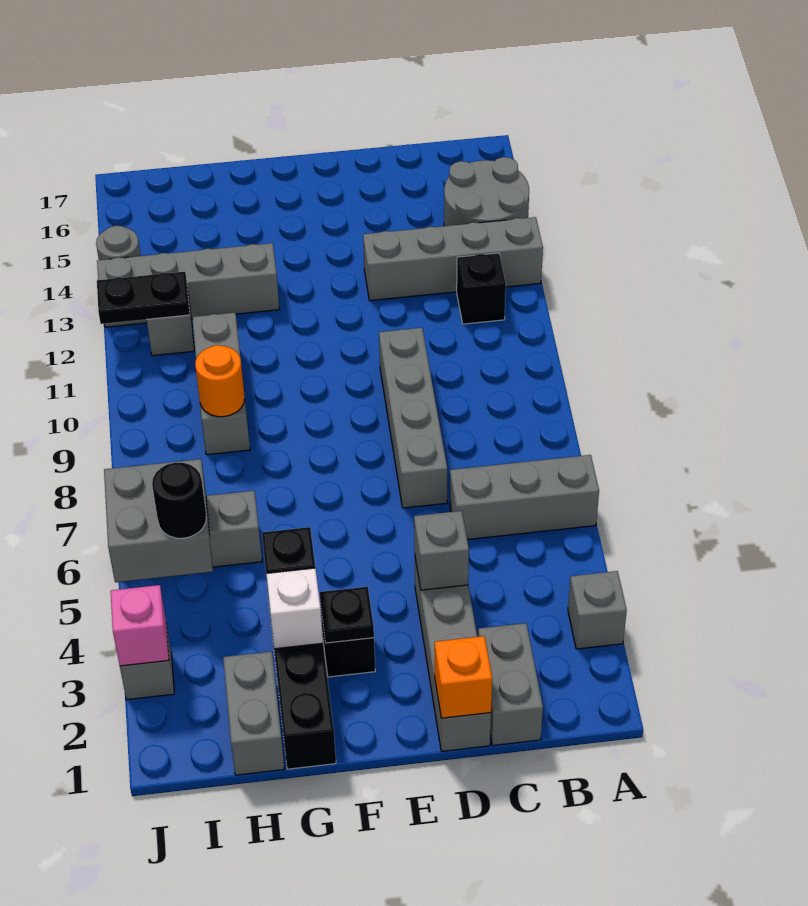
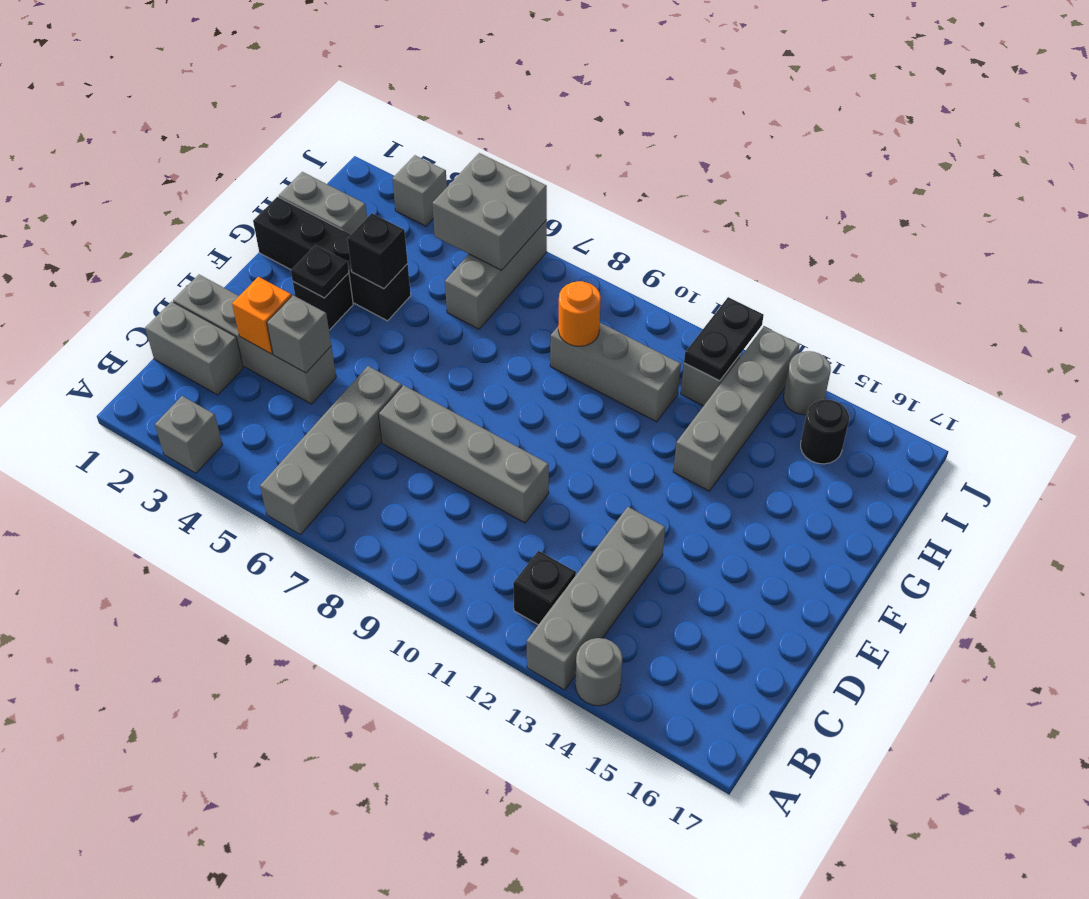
grey 1x3 brick [450,455,599,540] -> grey 1x4 brick [260,366,402,535]
grey 2x2 round brick [444,157,529,226] -> grey 1x1 round brick [575,638,623,706]
orange 1x1 brick [435,636,492,718] -> orange 1x1 brick moved to [232,277,292,354]
white 1x1 brick [266,568,323,649] -> none
black 1x1 round brick [152,463,206,538] -> black 1x1 round brick moved to [801,399,849,464]
pink 1x1 brick [111,585,169,666] -> none

